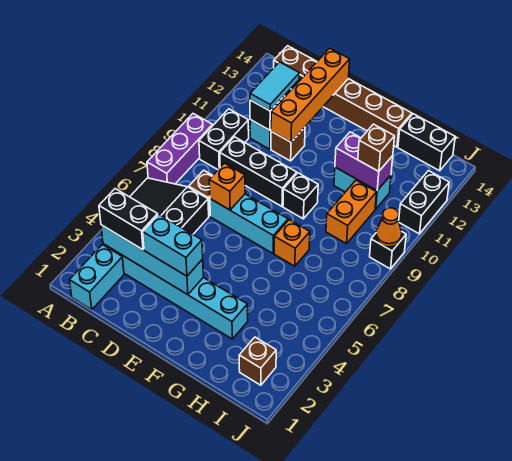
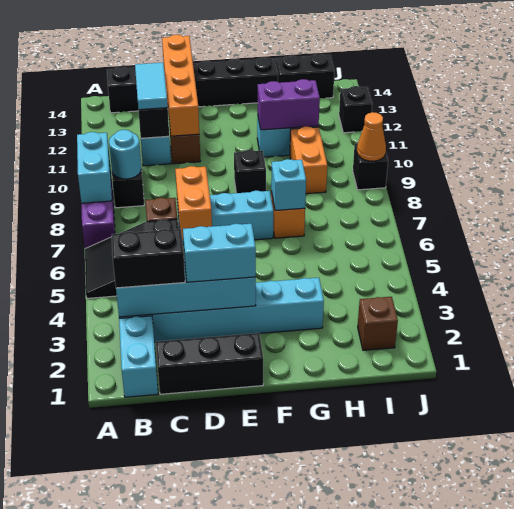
none -> cyan 1x2 brick [77,132,112,203]
none -> cyan 1x1 round brick [109,130,141,179]
brown 1x6 brick [274,46,412,147] -> black 1x6 brick [107,57,278,113]
black 1x3 brick [220,137,297,206] -> black 1x3 brick moved to [156,333,263,394]
orange 1x1 brick [209,163,245,210] -> orange 1x2 brick [175,166,212,240]
none -> cyan 1x1 brick [271,159,306,211]
brown 1x1 brick [358,124,395,172] -> none
black 1x2 brick [399,171,449,234] -> black 1x1 brick [339,86,372,133]

